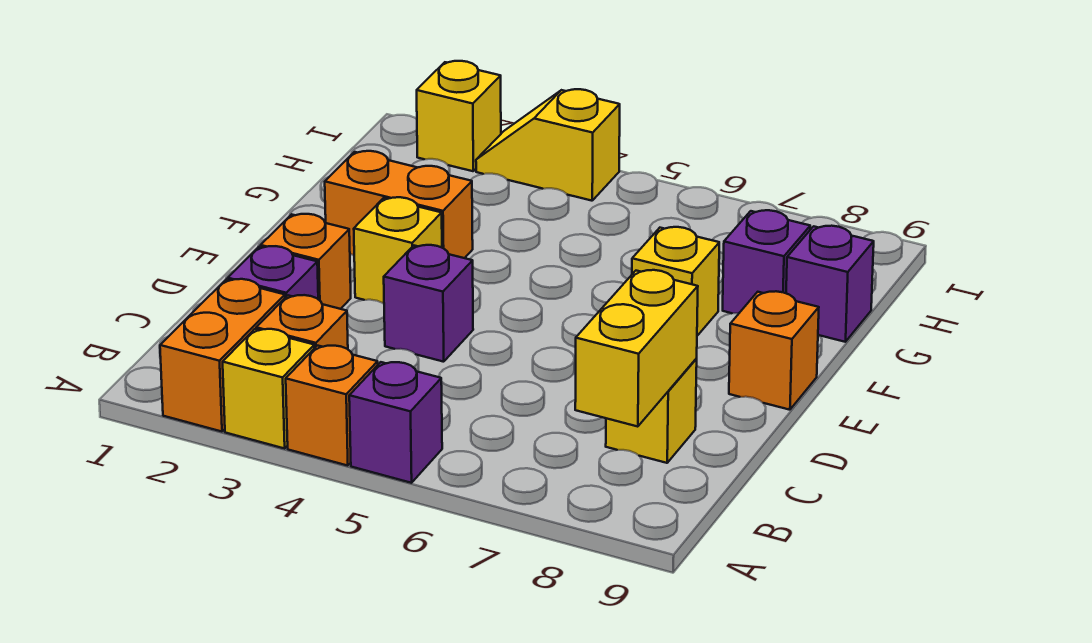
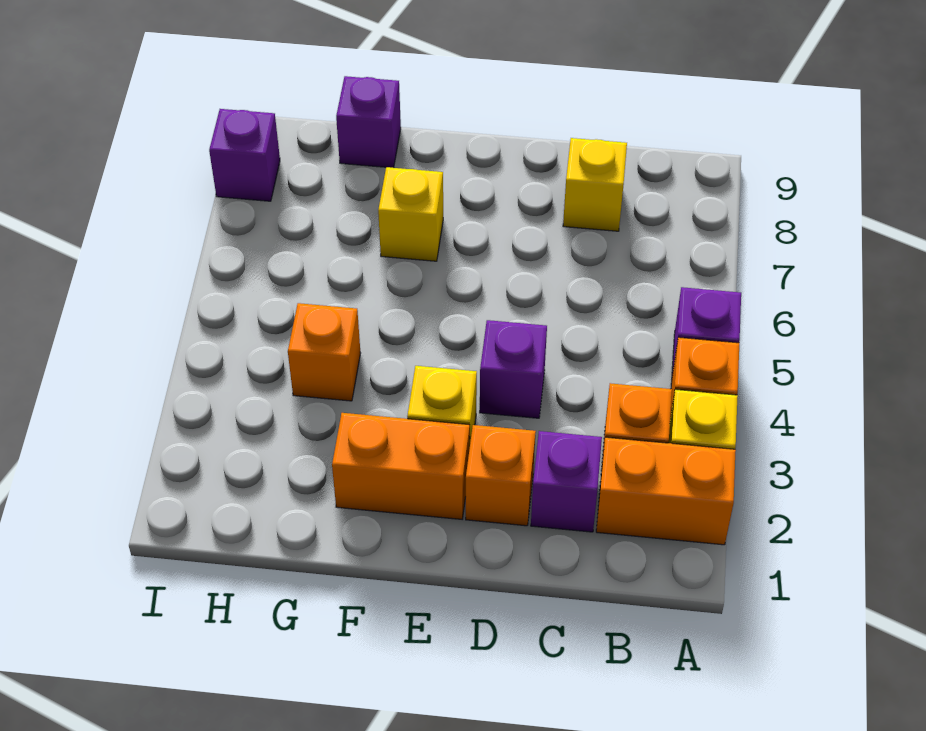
yellow 1x2 brick [575,270,698,427] -> none
orange 1x1 brick [729,291,819,410] -> orange 1x1 brick moved to [288,303,361,401]
orange 1x2 brick [325,151,473,258] -> orange 1x2 brick turned to [332,413,470,519]
purple 1x1 brick [723,210,810,313] -> purple 1x1 brick moved to [209,109,280,201]
yellow 1x1 brick [417,61,501,171] -> none
yellow 1x2 slope [476,89,620,201] -> none

